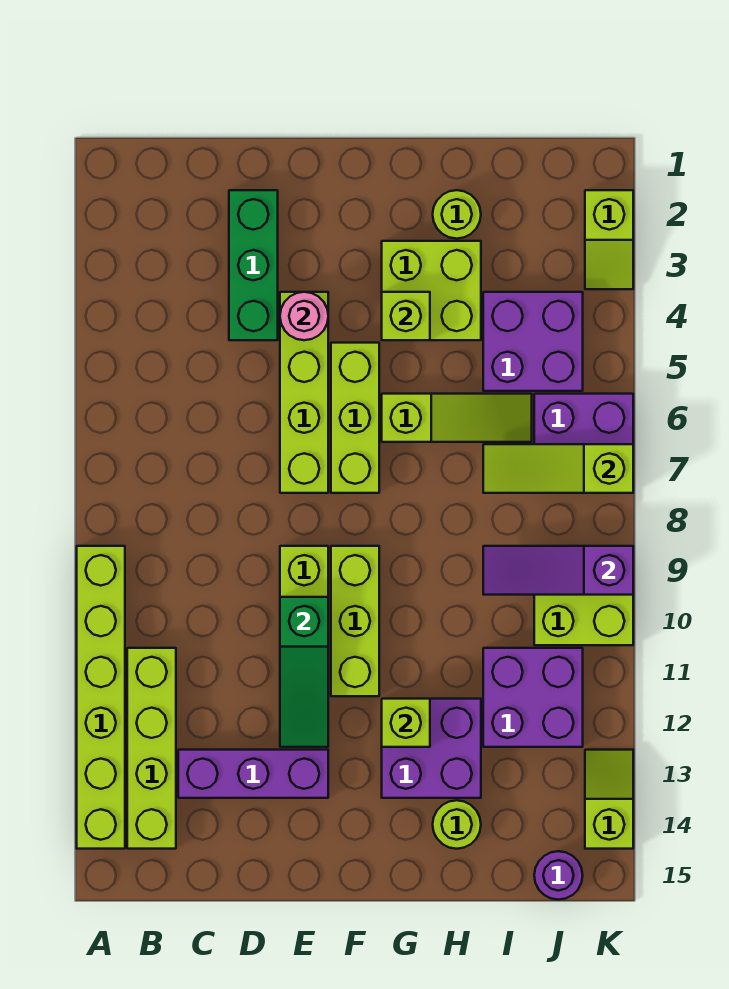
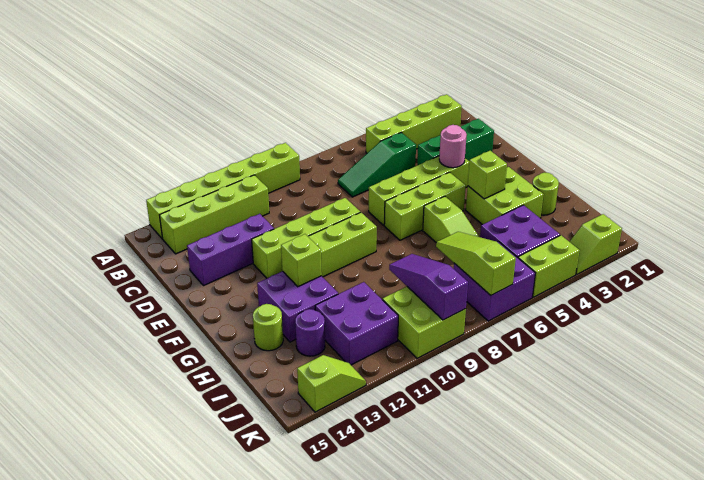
none -> lime 1x4 brick [366,94,462,153]
purple 1x3 brick [178,750,328,798] -> purple 1x3 brick turned to [187,214,274,286]
green 1x3 slope [280,597,328,747] -> green 1x3 slope moved to [338,133,416,197]
purple 1x1 round brick [534,851,583,900] -> purple 1x1 round brick moved to [295,309,325,356]
none -> lime 1x2 brick [518,235,580,297]

